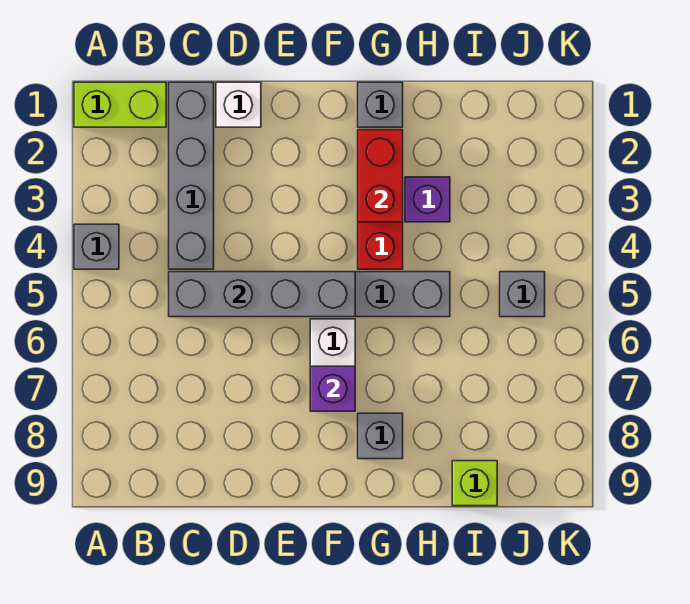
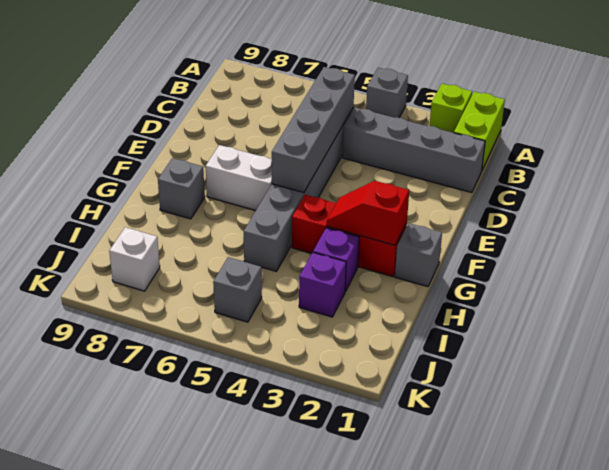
white 1x1 brick [216,82,261,127] -> white 1x1 brick moved to [109,227,160,291]
purple 1x1 brick [310,366,355,411] -> purple 1x1 brick moved to [299,253,346,317]
red 1x2 brick [358,130,403,222] -> red 1x2 slope [327,181,409,245]
lime 1x1 brick [452,461,497,506] -> lime 1x1 brick moved to [430,84,472,133]

